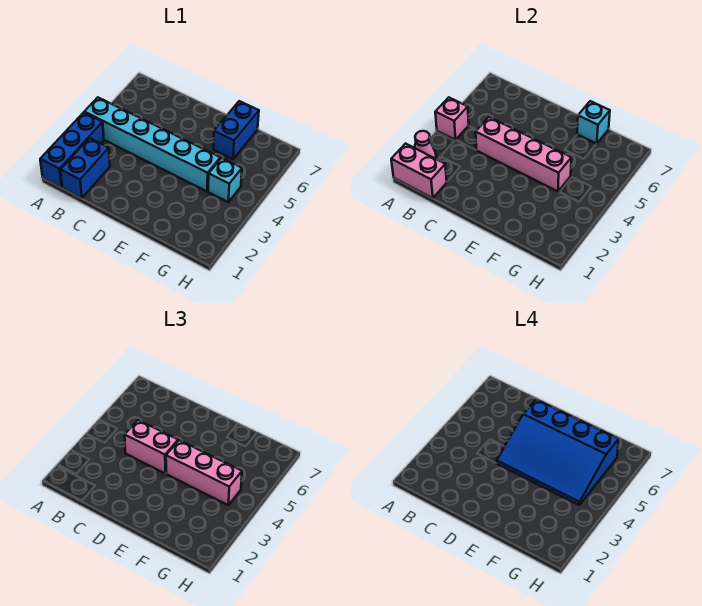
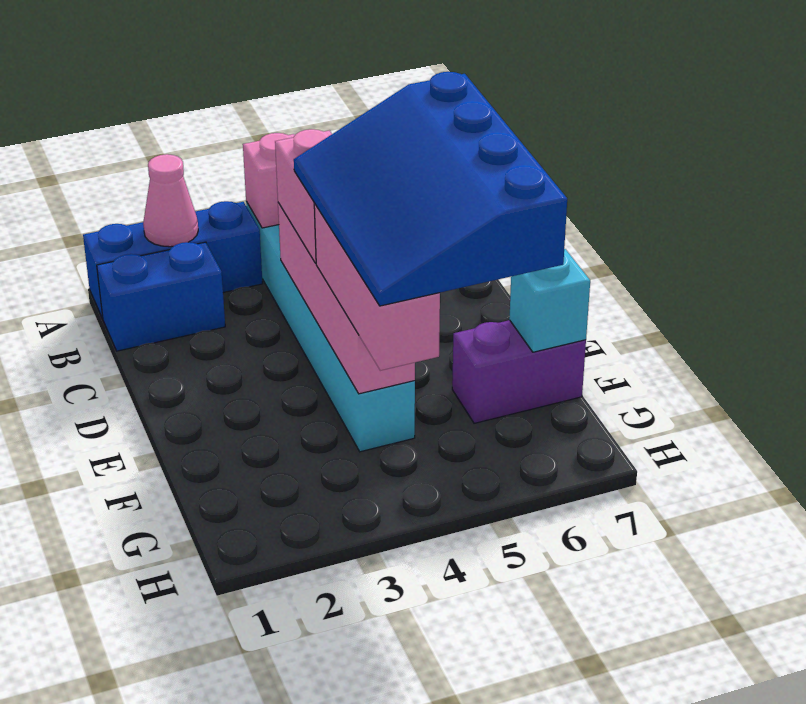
pink 1x2 brick [391,144,447,198] -> none
blue 1x2 brick [213,101,259,159] -> purple 1x2 brick [452,320,586,423]
cyan 1x1 brick [208,158,242,202] -> none

